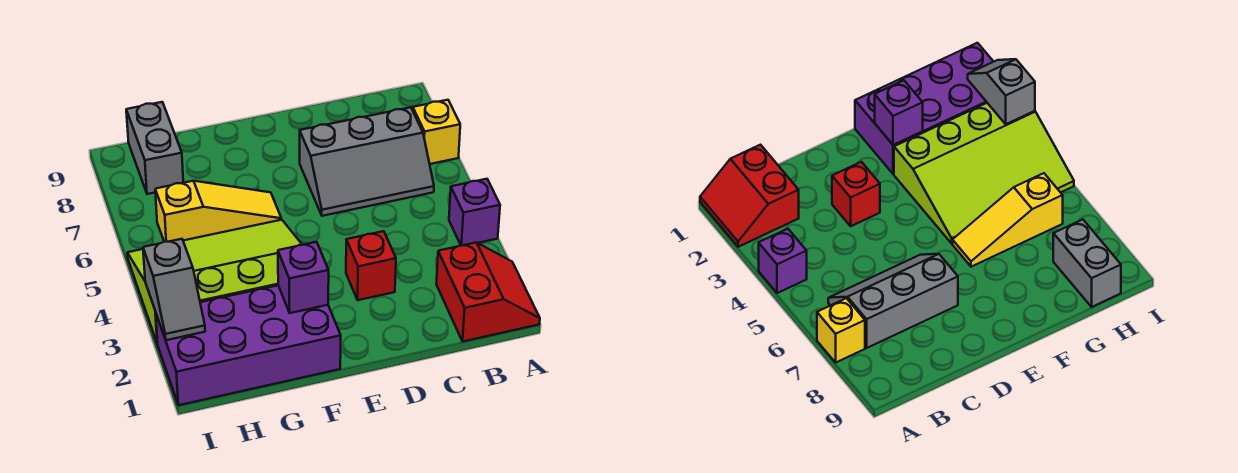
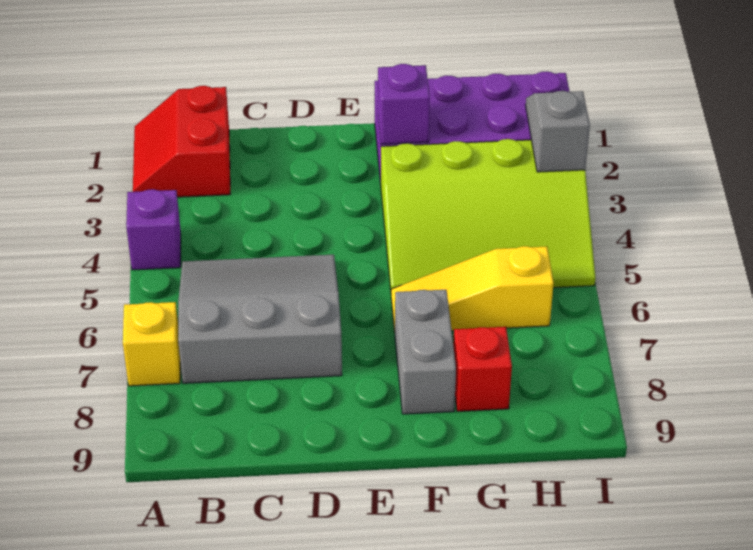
grey 2x3 slope [300,107,434,216] -> grey 3x3 slope [178,255,342,383]
red 1x1 brick [346,231,396,300] -> red 1x1 brick moved to [453,327,512,411]
grey 1x2 brick [126,102,183,194] -> grey 1x2 brick moved to [395,290,456,414]

